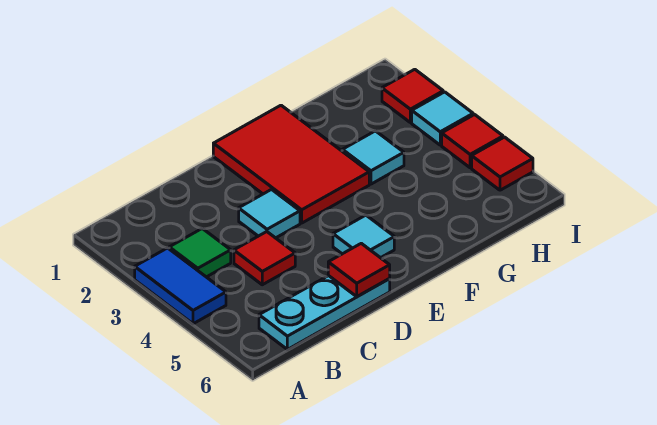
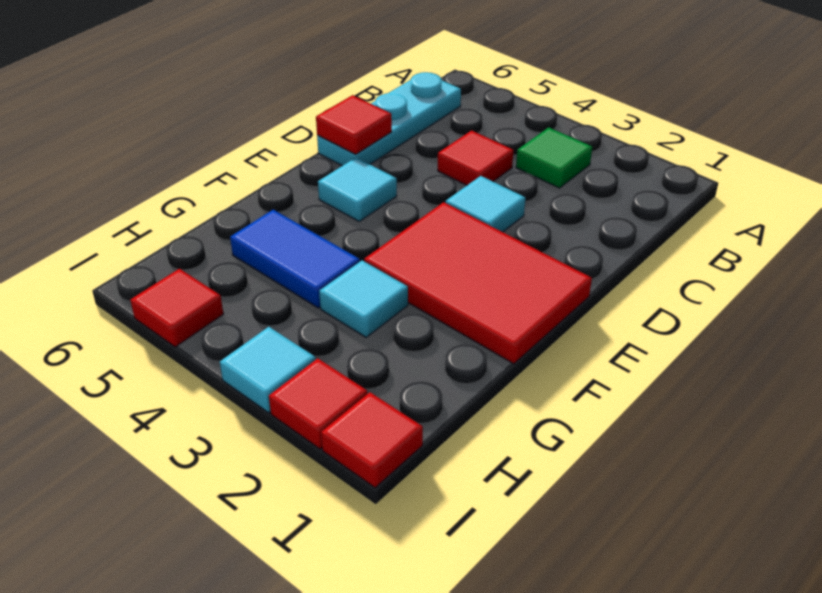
blue 1x2 tile [135,248,226,324] -> blue 1x2 tile moved to [230,210,360,308]
red 1x1 tile [442,115,503,168] -> red 1x1 tile moved to [321,392,423,488]

